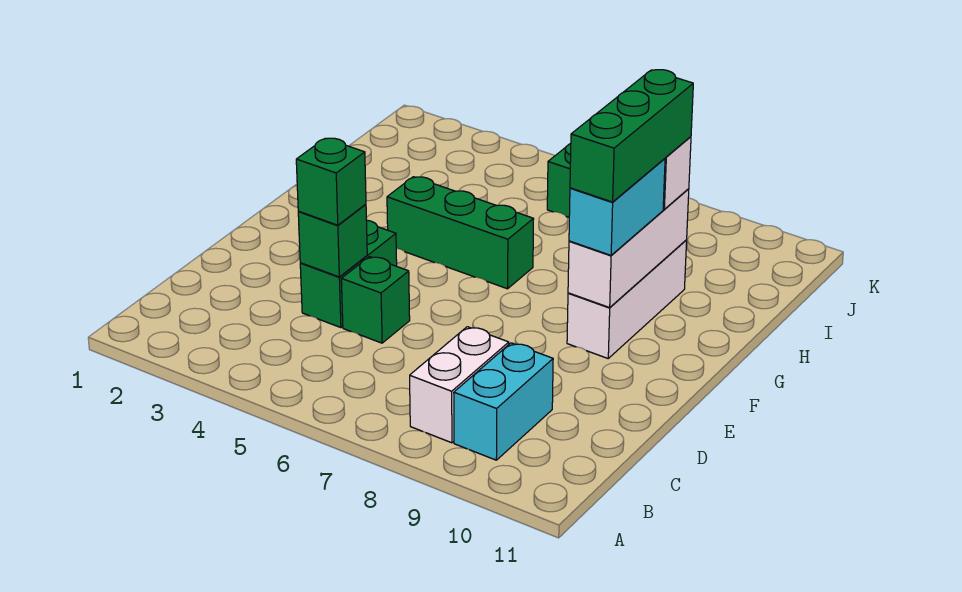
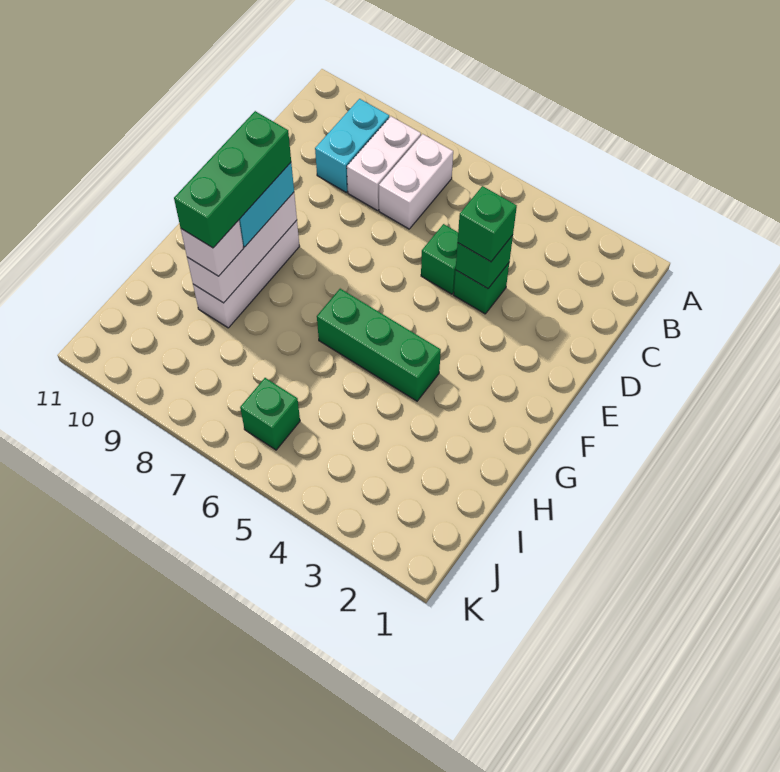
none -> white 1x2 brick [379,134,453,229]
green 1x2 brick [300,220,397,328] -> green 1x1 brick [454,263,509,314]

